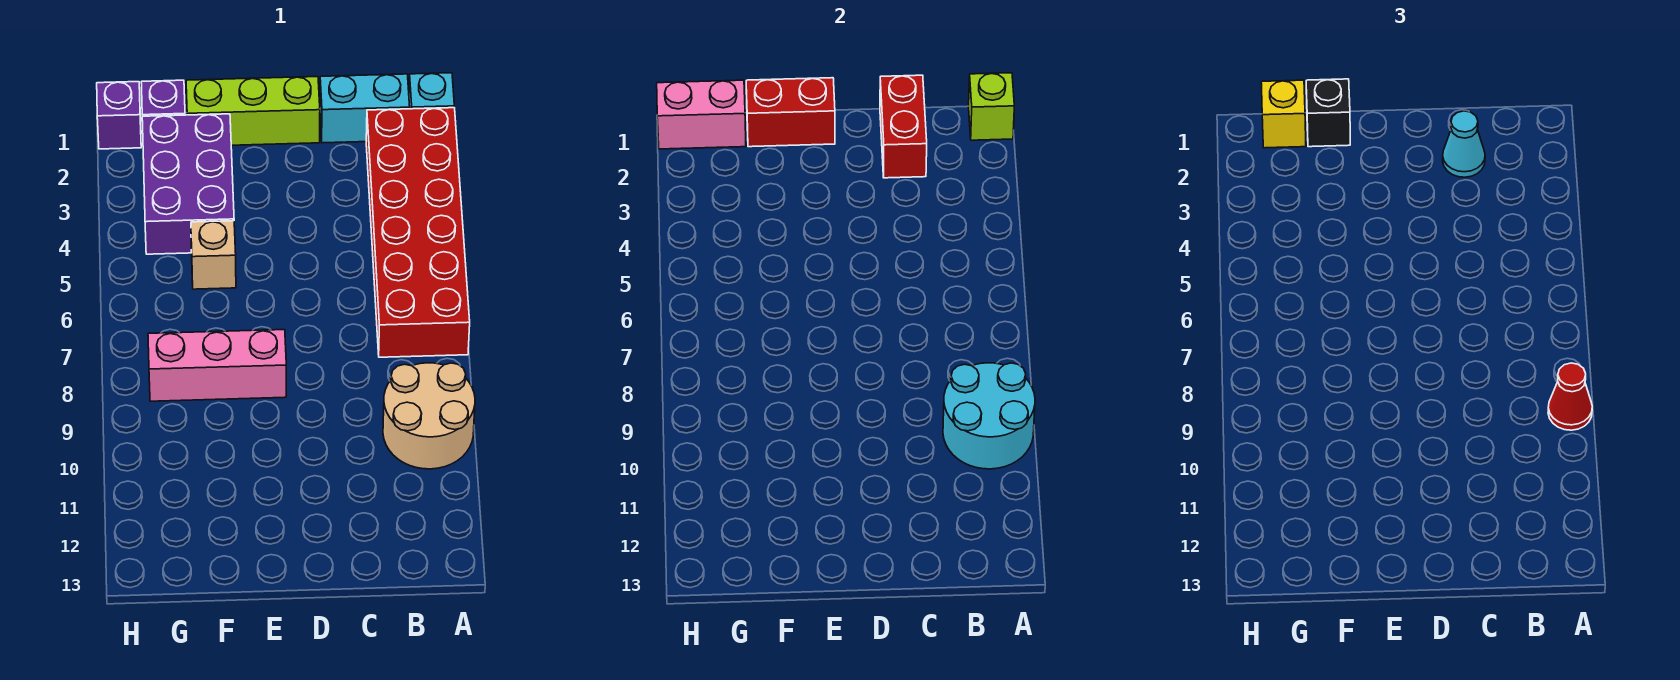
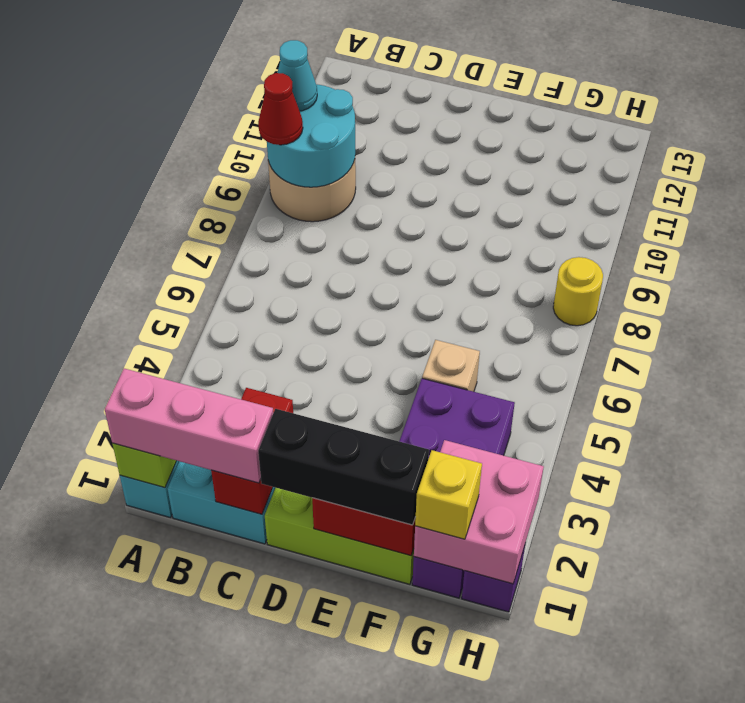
red 2x6 brick [366,108,470,357] -> none
cyan 1x1 cone [1443,111,1485,177] -> cyan 1x1 cone moved to [277,40,317,111]
pink 1x3 brick [148,330,286,401] -> pink 1x3 brick moved to [105,369,273,483]
black 1x1 brick [1306,79,1350,147] -> black 1x3 brick [258,409,429,525]
pink 1x2 brick [657,80,746,149] -> pink 2x2 brick [414,440,544,584]
none -> yellow 1x1 round brick [553,257,603,326]

